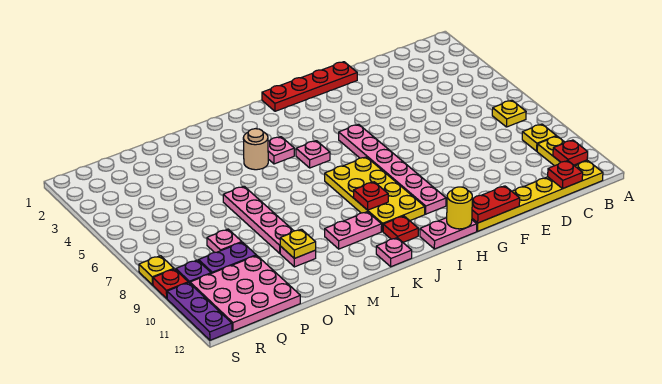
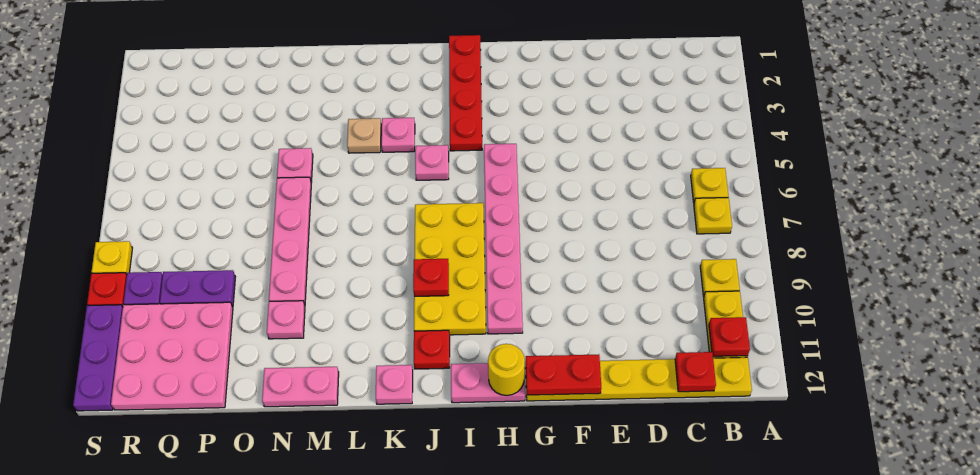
red 1x4 plate [262,62,357,111] -> red 1x4 plate turned to [449,35,482,151]
pink 1x2 plate [325,212,382,249] -> pink 1x2 plate moved to [262,367,339,407]
tan 1x1 round brick [243,129,268,170] -> tan 1x1 plate [347,118,381,153]
yellow 1x1 plate [280,229,316,258] -> yellow 1x1 plate moved to [691,168,728,203]
pink 1x1 plate [207,229,242,253] -> pink 1x1 plate moved to [277,148,313,183]

